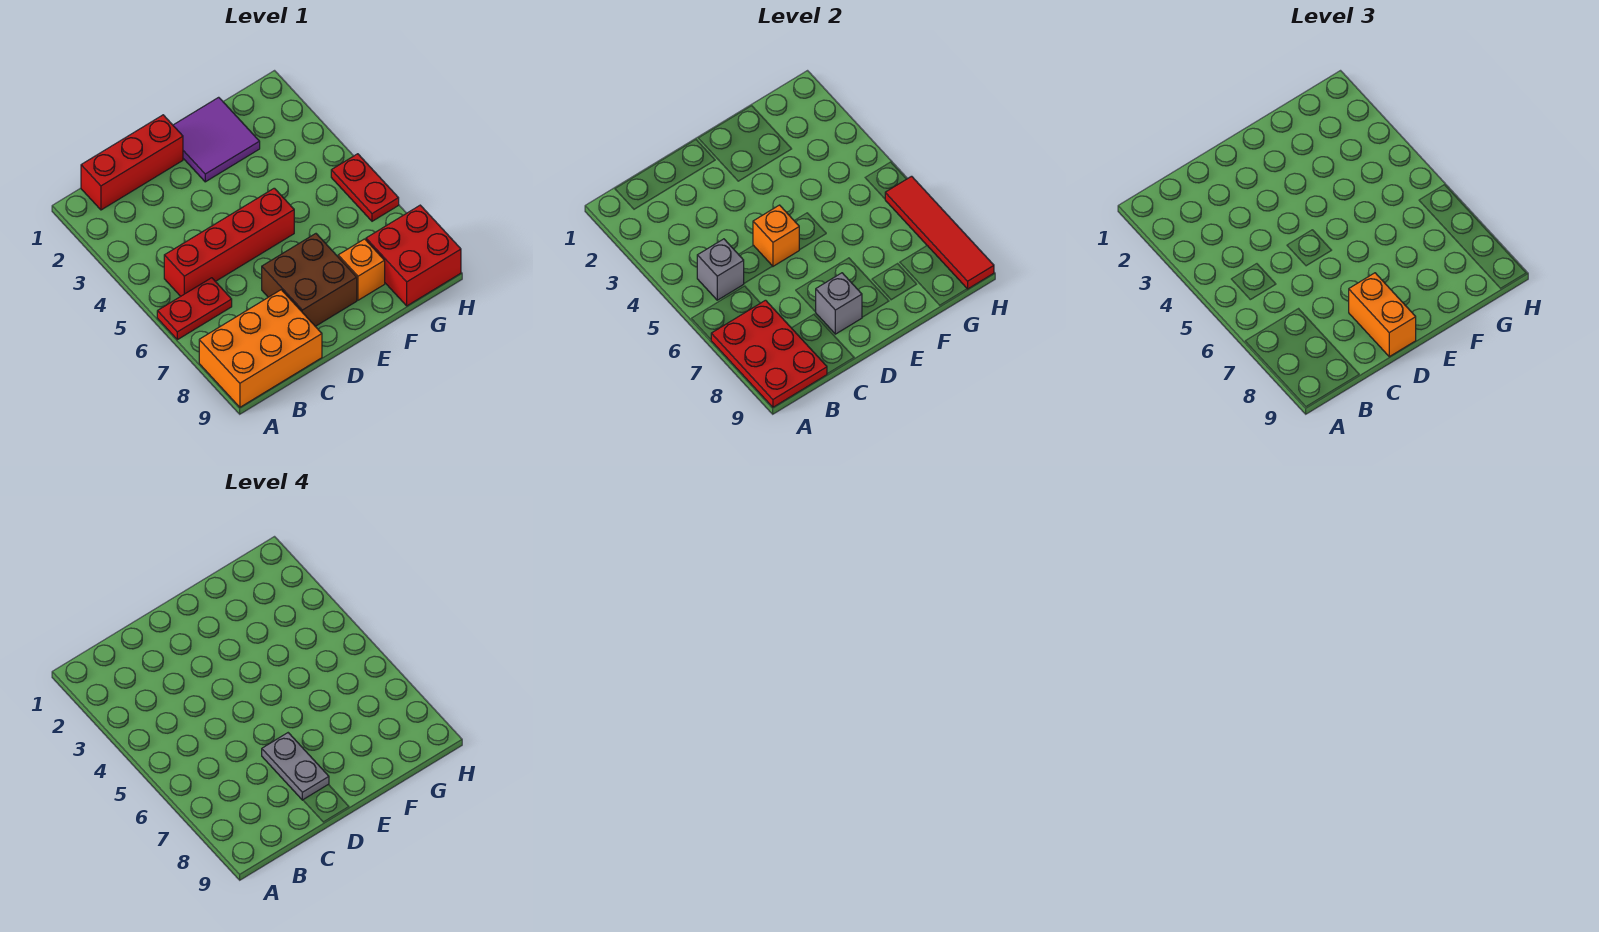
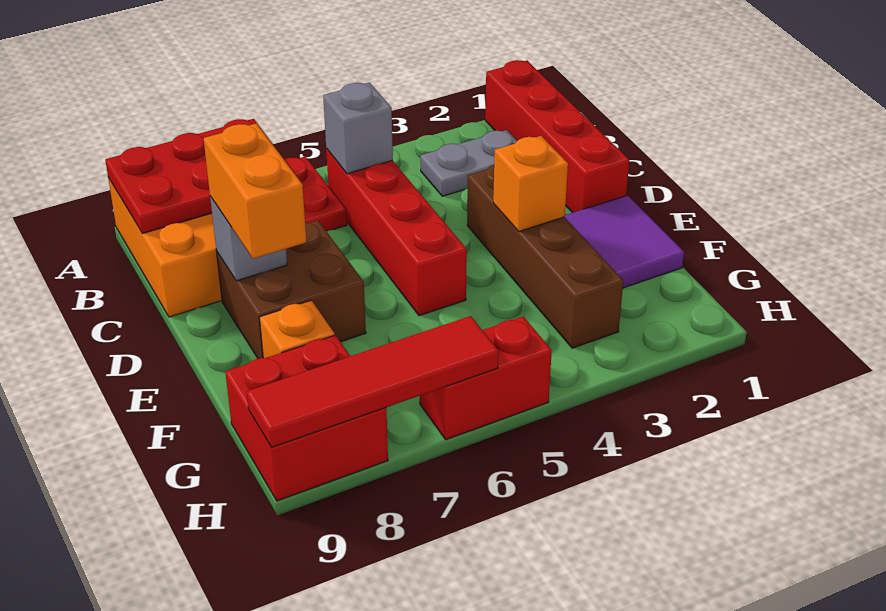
red 1x3 brick [81,115,183,210] -> red 1x4 brick [485,60,629,213]
none -> brown 1x4 brick [467,165,623,348]
orange 1x1 brick [753,205,799,266] -> orange 1x1 brick moved to [493,136,568,231]
grey 1x2 plate [262,733,329,800] -> grey 1x2 plate moved to [420,130,517,196]
orange 1x2 brick [1349,273,1416,357] -> orange 1x2 brick turned to [204,123,306,259]
red 1x2 plate [331,154,399,221] -> red 1x2 brick [420,317,552,440]

